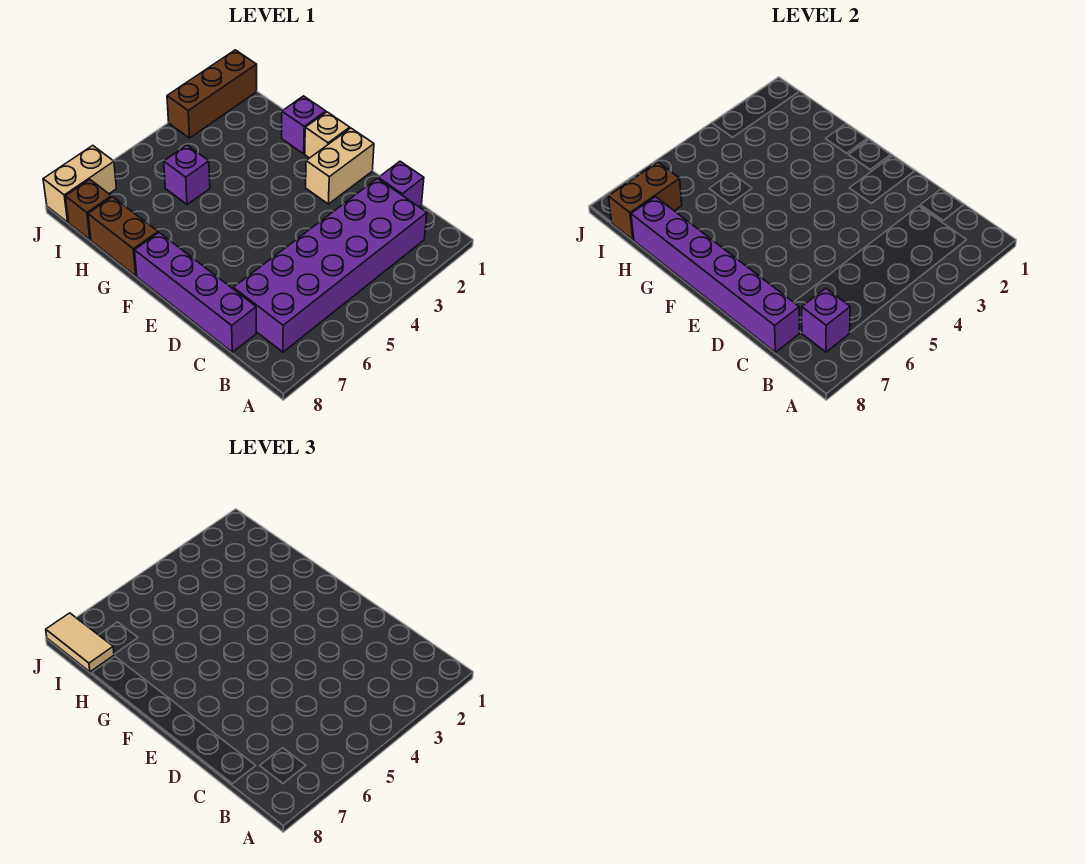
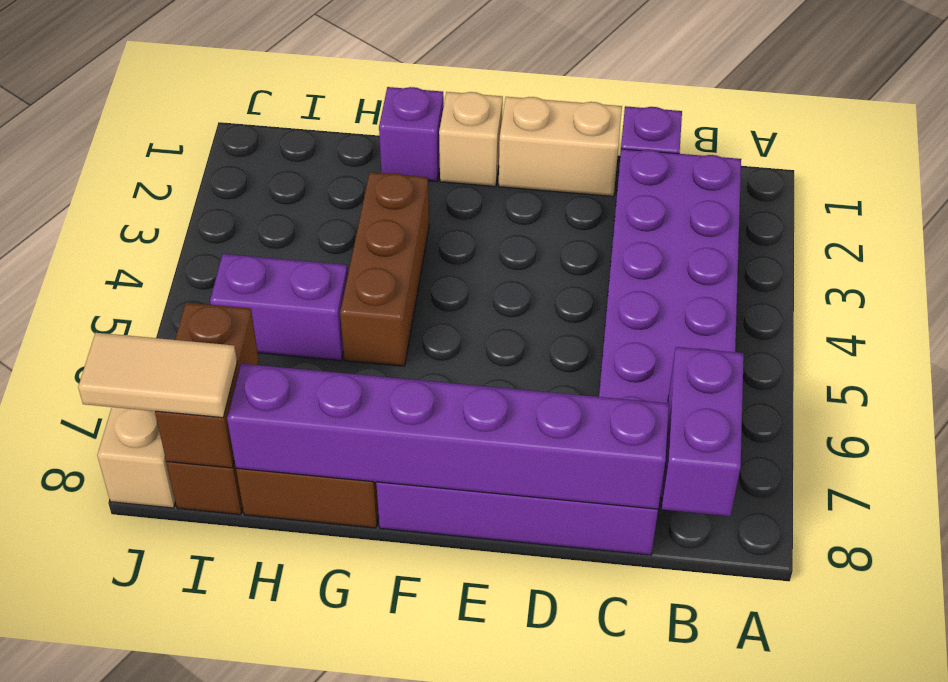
purple 1x1 brick [802,288,850,352] -> purple 1x2 brick [662,347,744,516]
tan 1x2 brick [306,128,374,204] -> tan 1x2 brick turned to [499,97,622,196]
purple 1x1 brick [164,145,210,204] -> purple 1x2 brick [210,254,348,360]
brown 1x3 brick [167,50,257,138] -> brown 1x3 brick moved to [340,172,429,366]

